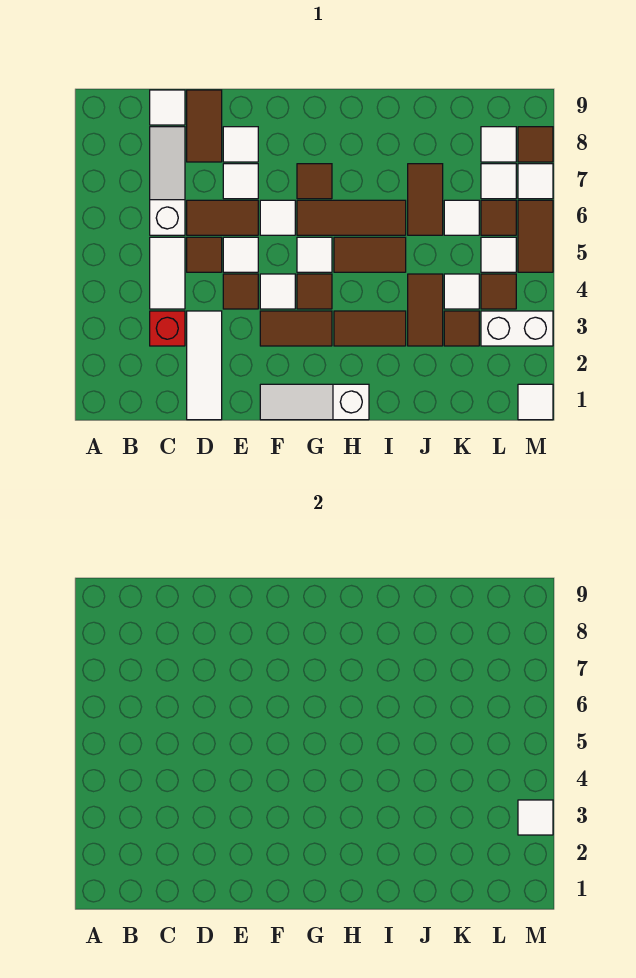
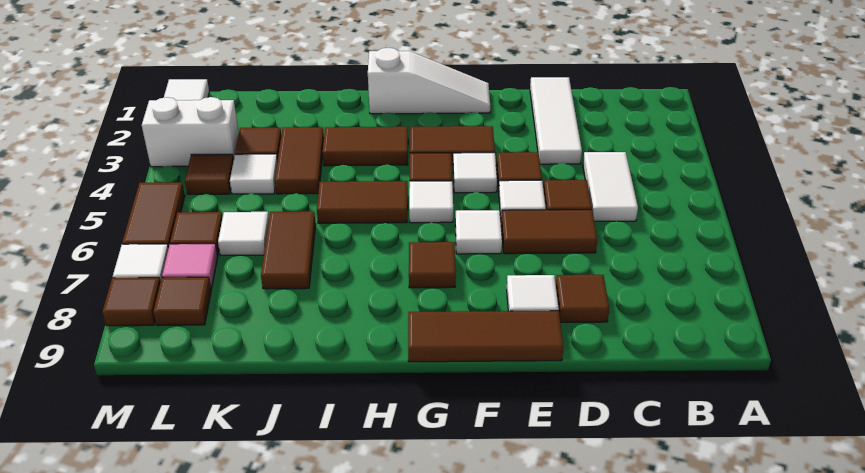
red 1x1 brick [150,311,185,346] -> none
white 1x3 slope [150,127,185,235] -> none
white 1x1 tile [150,90,185,125] -> none
brown 1x2 tile [187,90,222,162] -> brown 1x1 tile [556,275,609,322]
white 1x1 tile [223,164,258,199] -> none
brown 1x3 tile [297,200,406,235] -> brown 1x3 tile moved to [408,311,564,362]
white 1x1 tile [481,237,516,272] -> none
white 1x1 tile [481,164,516,199] -> pink 1x1 tile [162,244,218,289]
white 1x1 tile [481,127,516,162] -> brown 1x1 tile [153,277,211,325]
white 1x1 tile [518,800,553,835] -> none

